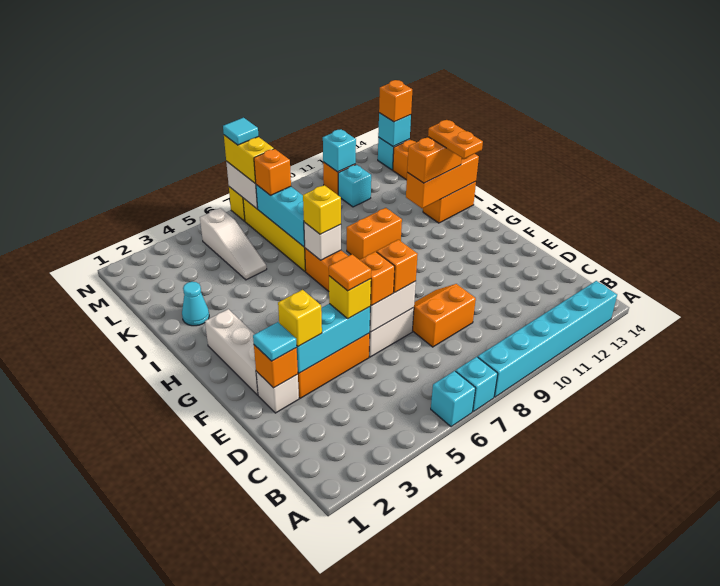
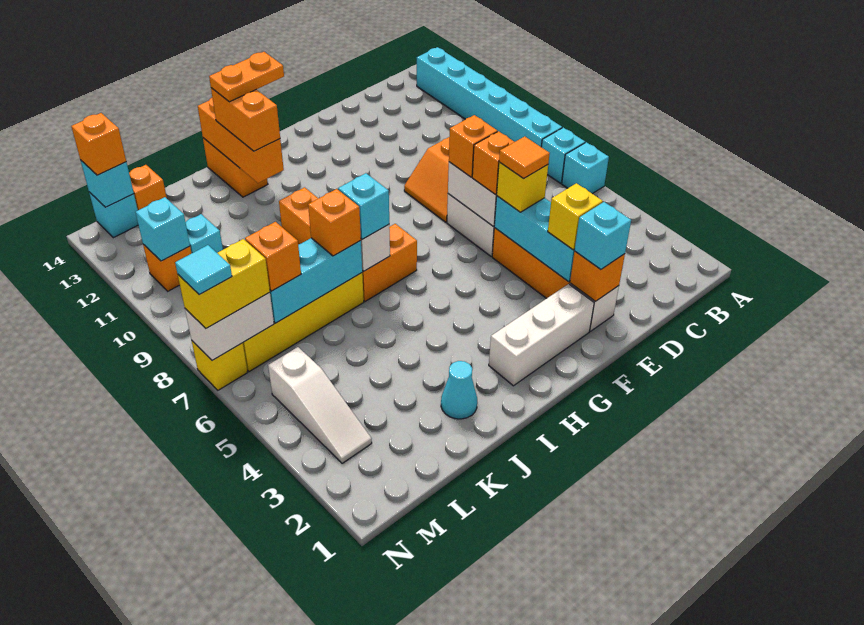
cyan 1x1 tile [253,322,297,361] -> cyan 1x1 brick [575,202,631,269]
yellow 1x1 brick [303,185,341,234] -> cyan 1x1 brick [338,173,389,239]
none -> orange 1x1 brick [308,189,361,256]
white 1x3 slope [200,208,267,280] -> white 1x3 slope turned to [268,347,372,463]

